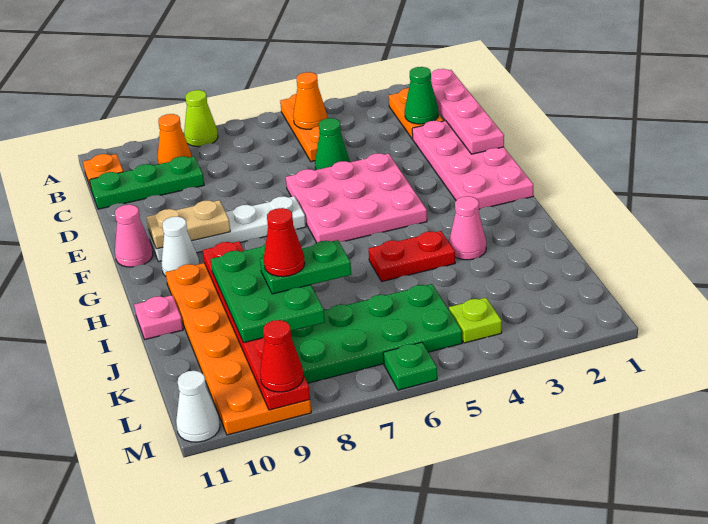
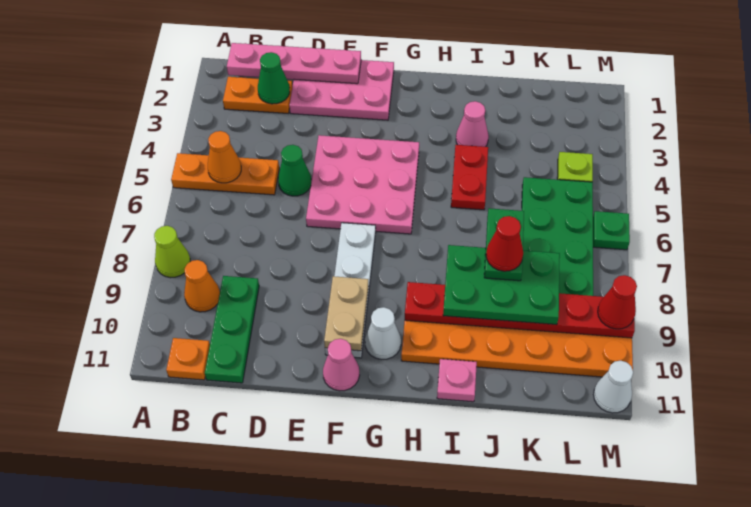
pink 2x4 plate [412,121,533,209] -> pink 2x3 plate [289,60,394,120]

